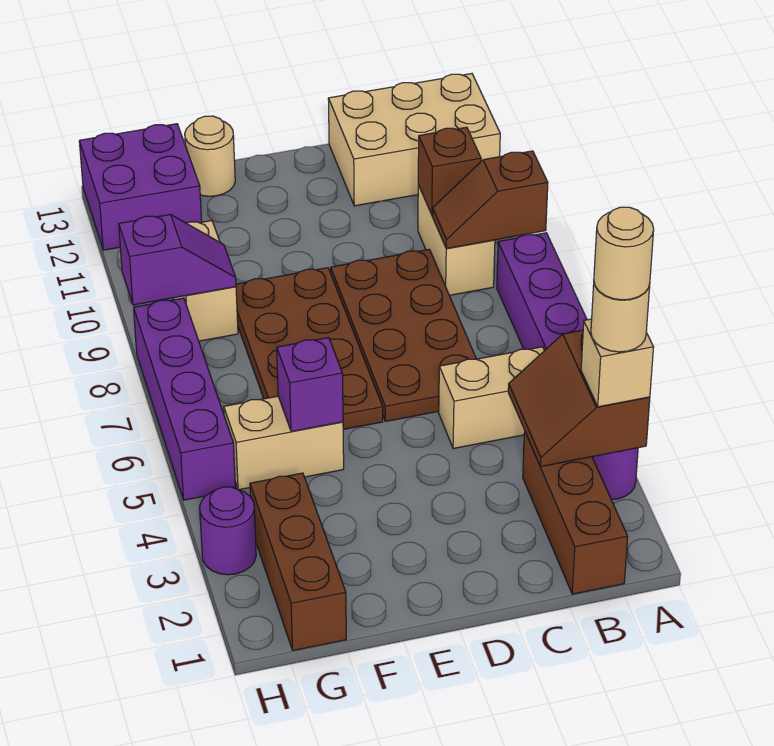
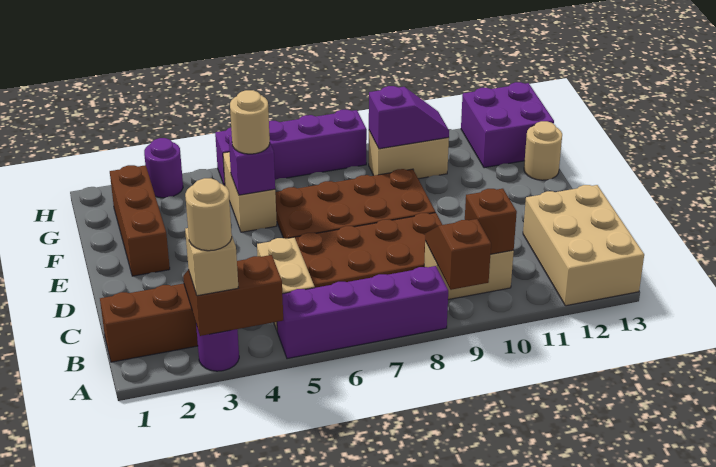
tan 1x1 round brick [594,207,654,300] -> tan 1x1 round brick moved to [230,90,270,154]
brown 1x3 brick [250,473,346,650] -> brown 1x3 brick turned to [110,165,170,276]
purple 1x2 slope [119,214,236,305] -> purple 1x2 slope turned to [369,86,449,149]

